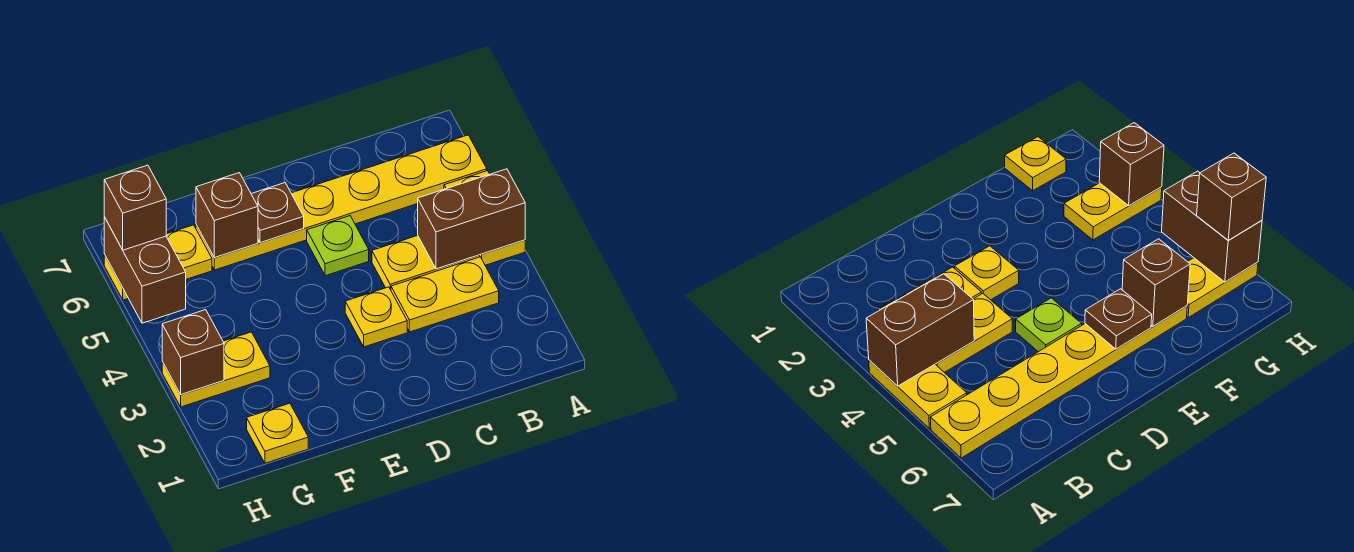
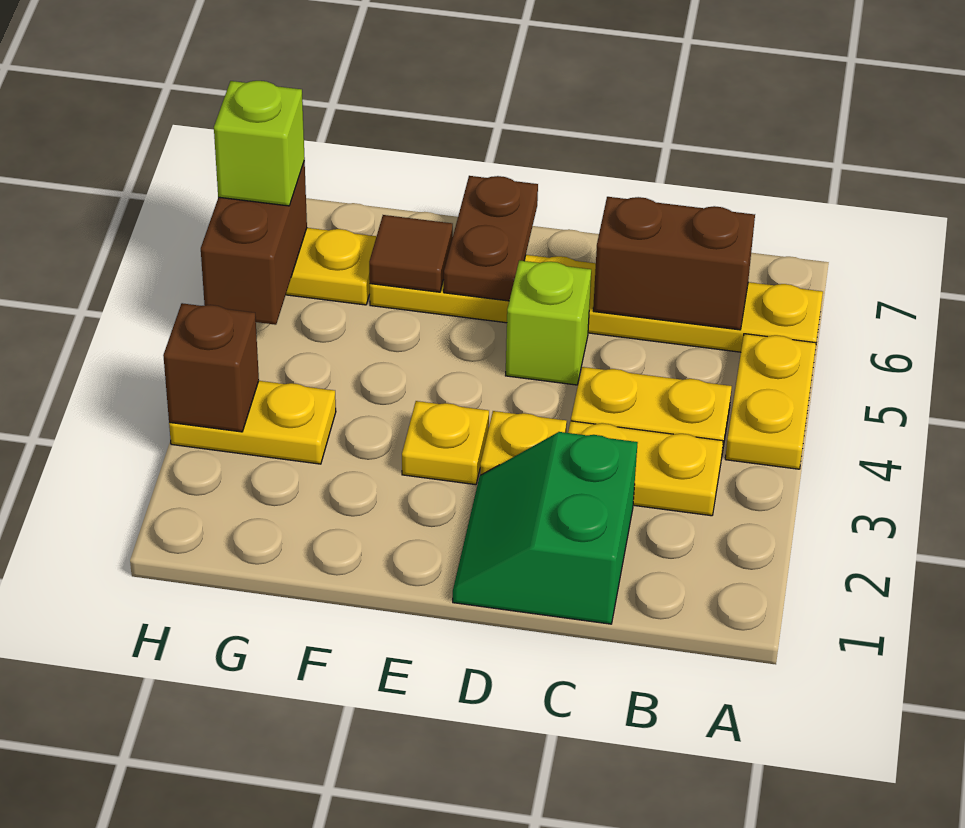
brown 1x2 brick [418,169,525,269] -> brown 1x2 brick moved to [593,197,755,330]
none -> green 2x2 slope [453,432,638,624]
lime 1x1 plate [307,216,369,276] -> lime 1x1 brick [506,260,591,385]
brown 1x1 plate [251,183,304,243] -> brown 1x2 plate [444,176,538,301]
brown 1x1 brick [196,173,258,258] -> brown 1x1 tile [369,215,453,292]
yellow 1x1 plate [247,403,308,463] -> yellow 1x1 plate moved to [402,401,489,485]
brown 1x1 brick [104,165,166,250] -> lime 1x1 brick [214,81,305,206]

